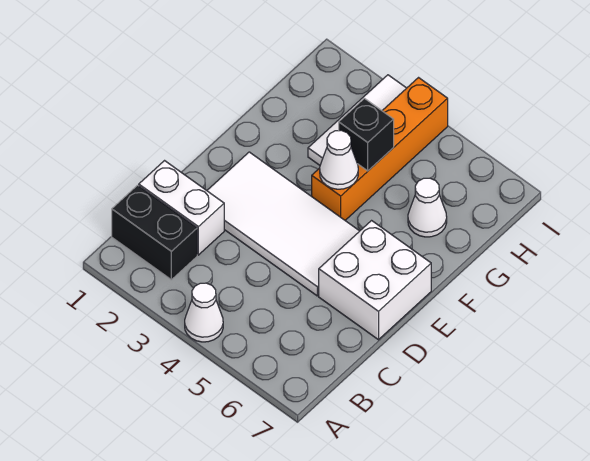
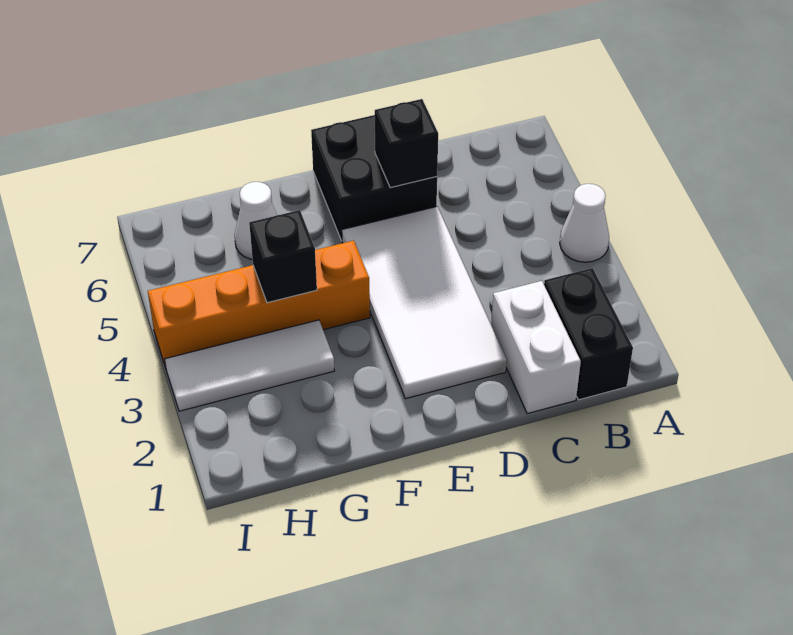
white 2x2 brick [319,221,431,340] -> black 2x2 brick [311,115,437,241]
none -> black 1x1 brick [375,99,438,188]
white 1x1 cone [320,130,358,189] -> none

